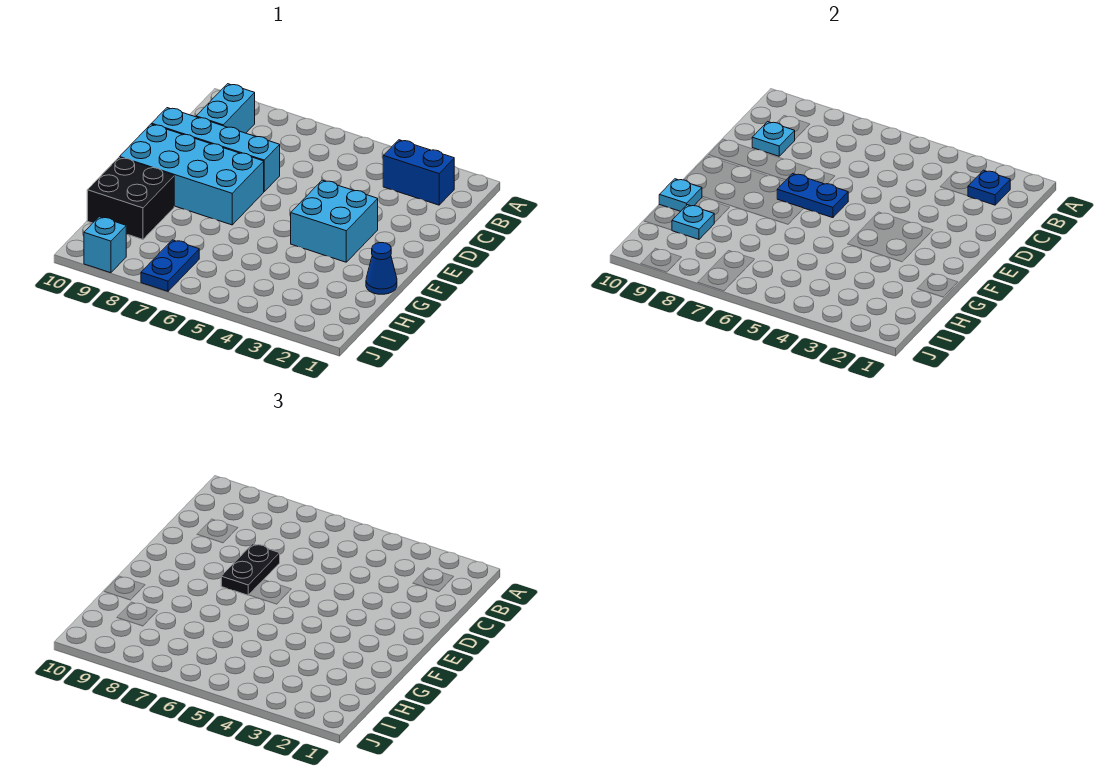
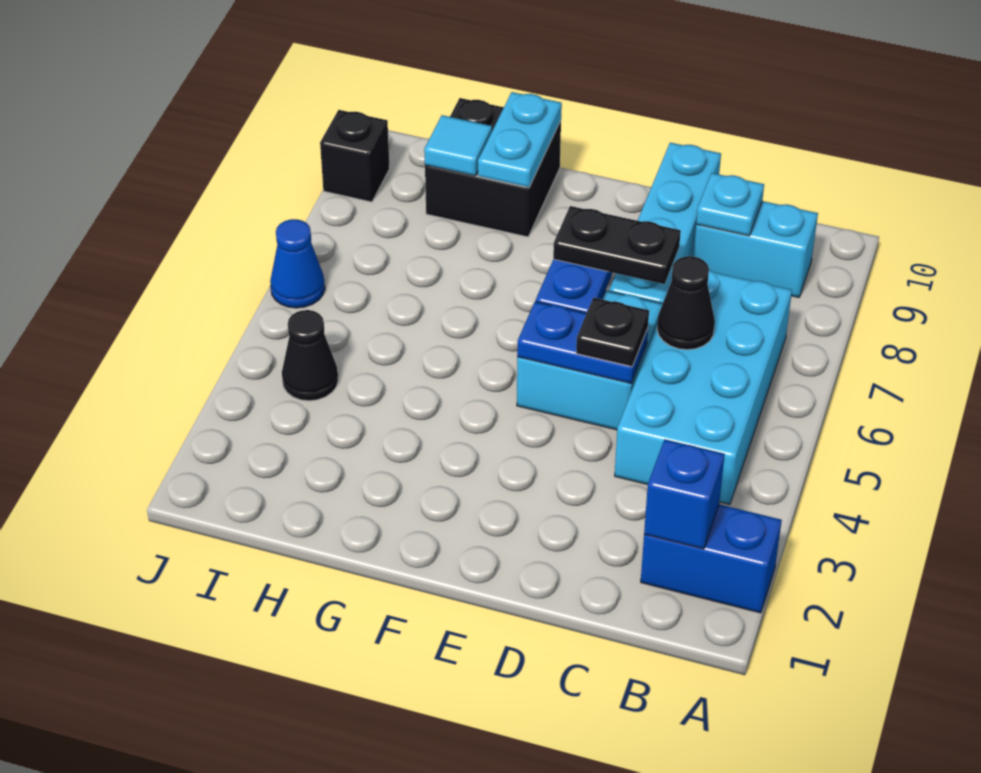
blue 1x2 brick [383,140,454,205] -> blue 1x2 brick turned to [641,505,782,613]
blue 1x1 plate [968,170,1010,205] -> blue 1x1 brick [644,439,725,549]
none -> black 1x1 cone [657,256,715,350]
none -> black 1x1 plate [576,298,649,367]
cyan 2x2 brick [291,180,378,262] -> cyan 2x2 brick moved to [517,291,662,430]
cyan 2x4 brick [120,124,264,225] -> cyan 2x4 brick moved to [615,270,792,504]
blue 1x1 cone [366,243,397,294] -> blue 1x1 cone moved to [270,219,325,308]
cyan 1x1 plate [659,179,702,211] -> cyan 1x2 plate [478,92,562,188]
cyan 1x1 plate [672,205,714,239] -> cyan 1x1 tile [424,115,492,176]
none -> black 1x1 cone [282,310,338,401]
blue 1x2 plate [141,240,199,291] -> blue 1x2 plate moved to [517,301,648,383]
cyan 1x1 brick [84,217,126,273] -> black 1x1 brick [320,110,390,202]

